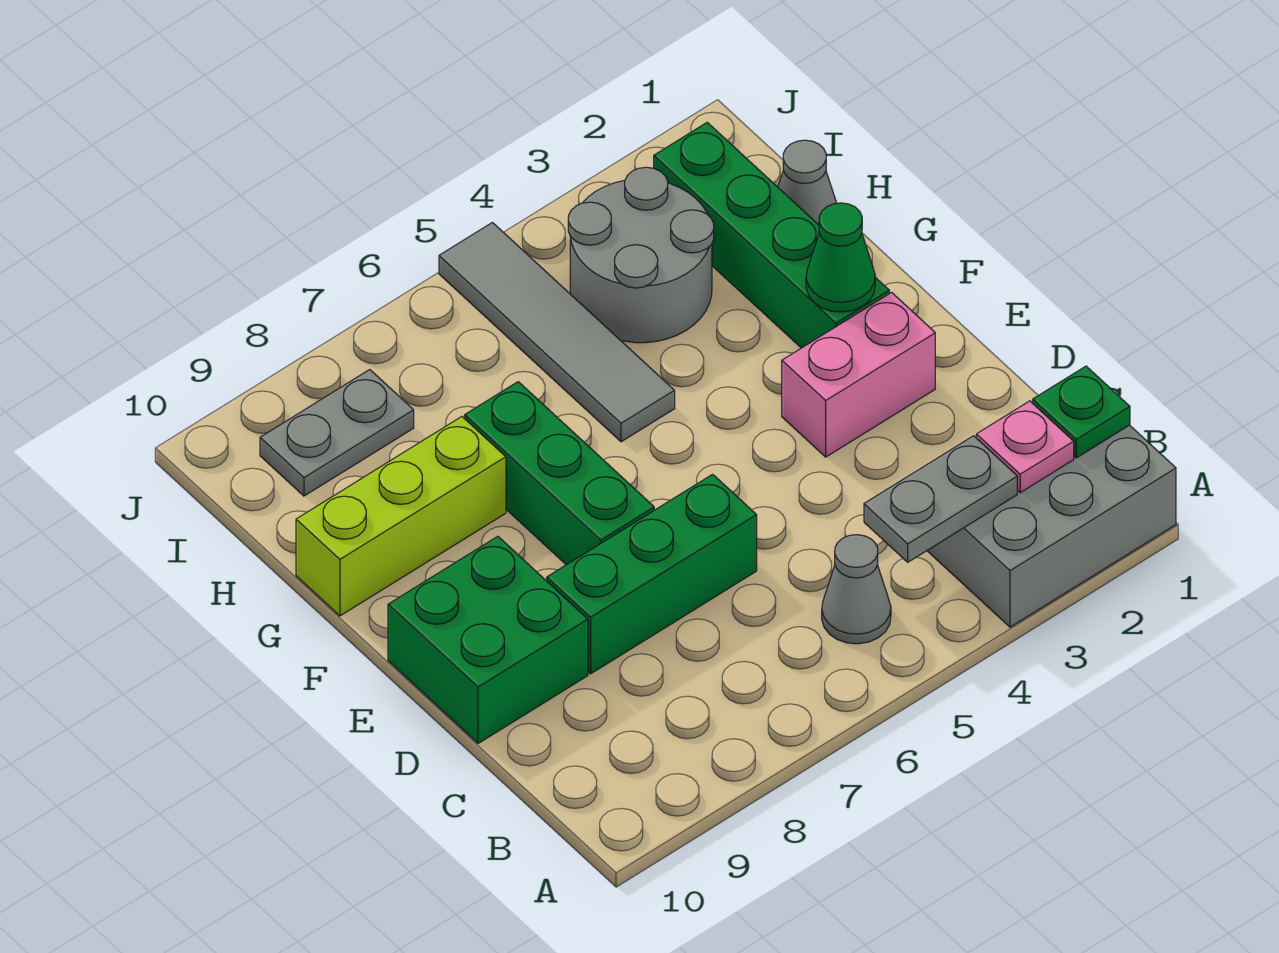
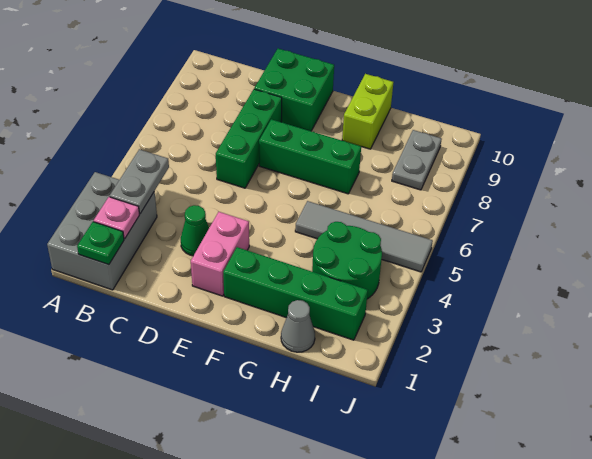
grey 1x1 cone [822,535,891,644] -> none
green 1x1 cone [806,203,875,312] -> green 1x1 cone moved to [181,205,209,256]
lime 1x3 brick [296,417,506,616] -> lime 1x2 brick [342,74,393,149]
grey 2x2 round brick [568,167,714,343] -> green 2x2 round brick [312,222,382,299]

